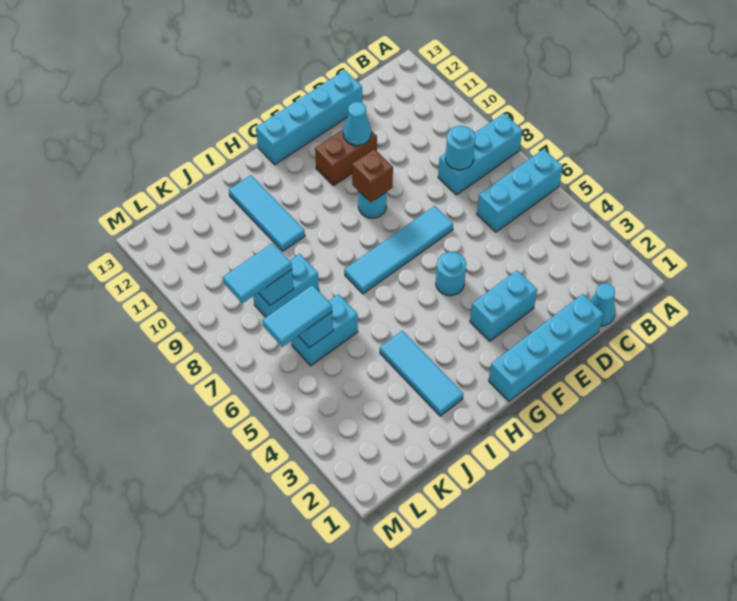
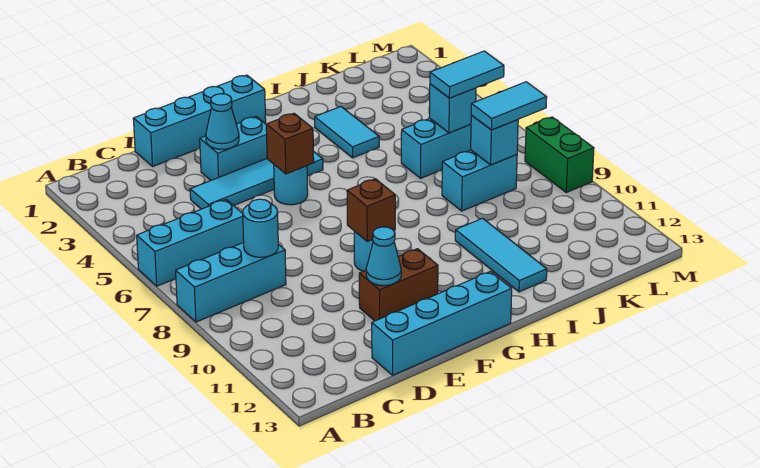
cyan 1x1 cone [590,283,615,326] -> cyan 1x1 cone moved to [206,94,239,149]
cyan 1x4 tile [344,206,453,294] -> cyan 1x4 tile moved to [190,151,323,209]
none -> brown 1x1 brick [266,113,314,174]
cyan 1x3 tile [380,331,463,416] -> cyan 1x2 tile [315,107,379,158]
none -> green 1x2 brick [525,117,594,193]

